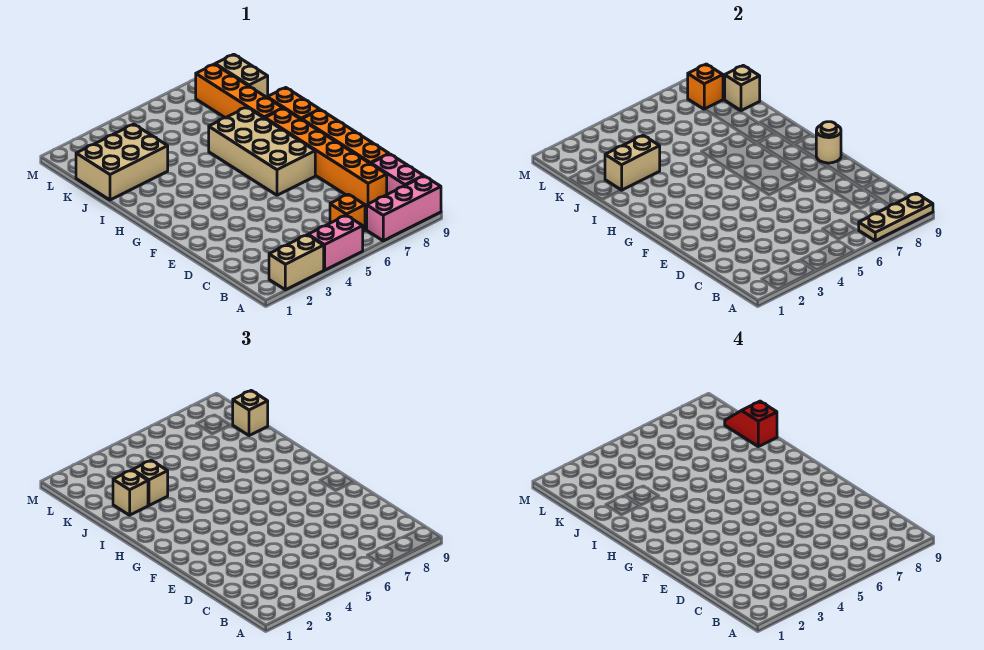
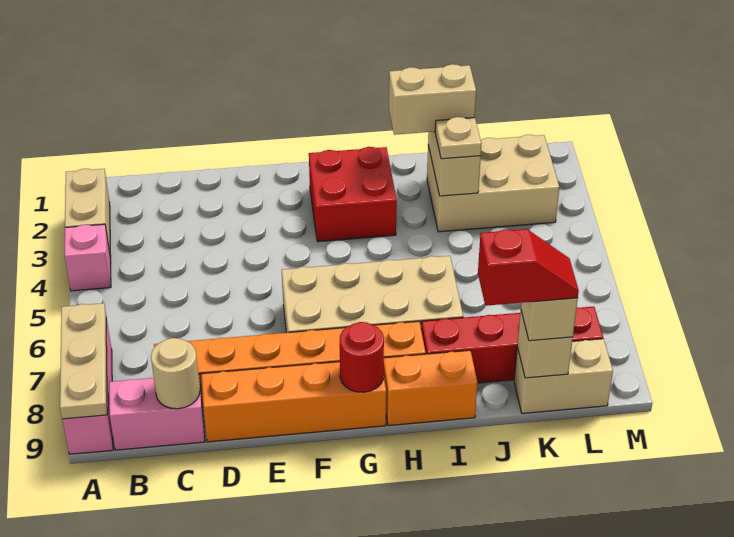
pink 1x2 brick [308,215,363,270] -> pink 1x1 brick [65,224,111,291]
orange 1x1 brick [330,194,365,231] -> none
tan 1x1 round brick [816,122,841,163] -> tan 1x1 round brick moved to [151,338,200,409]
none -> red 2x2 brick [309,147,397,242]
none -> red 1x1 round brick [340,322,384,392]
orange 1x4 brick [196,64,283,118] -> red 1x4 brick [421,306,603,383]
tan 2x3 brick [76,124,168,200] -> tan 2x3 brick turned to [427,135,559,232]
tan 1x1 brick [113,470,148,515] -> tan 1x2 brick [389,64,476,135]
tan 1x1 brick [133,460,168,505] -> tan 1x1 plate [435,117,481,159]
orange 1x1 brick [688,64,723,109] -> none

